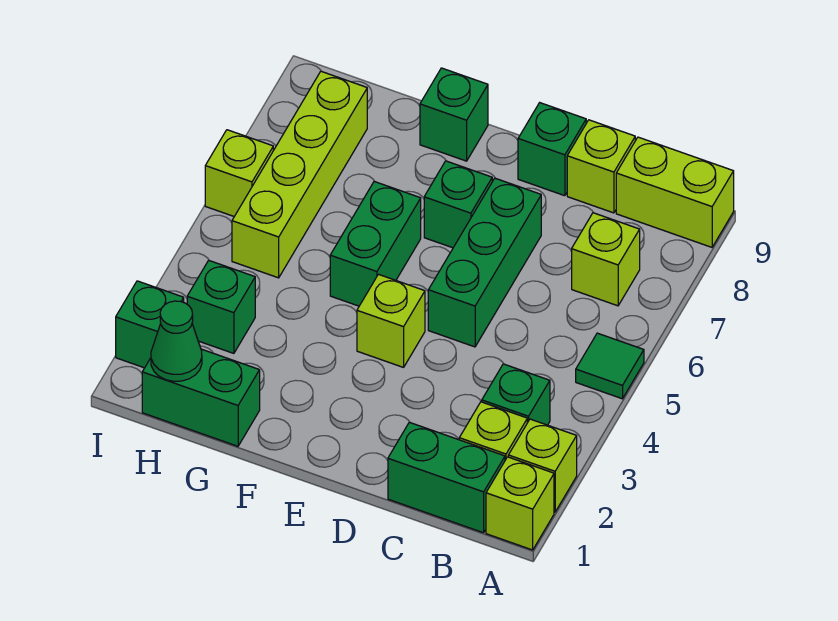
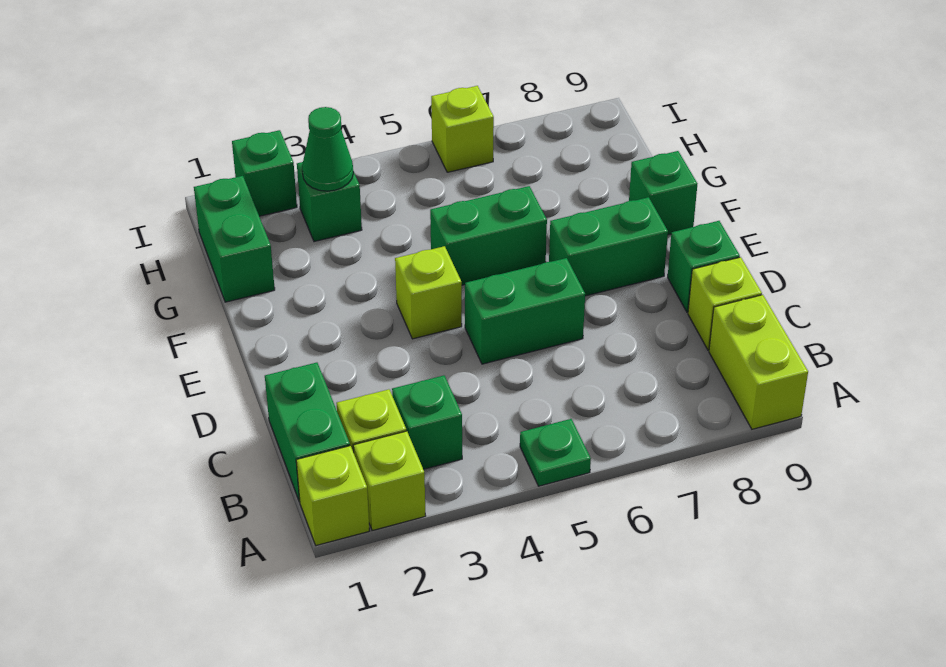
green 1x1 tile [576,333,644,399] -> green 1x1 plate [520,419,591,486]
lime 1x1 brick [572,213,640,306] -> none
green 1x3 brick [428,178,541,347] -> green 1x2 brick [465,258,585,364]
green 1x1 brick [424,161,492,248] -> green 1x2 brick [549,197,668,296]
green 1x1 cone [151,301,202,381] -> green 1x1 cone moved to [302,107,353,191]
lime 1x4 brick [232,71,367,278] -> none

